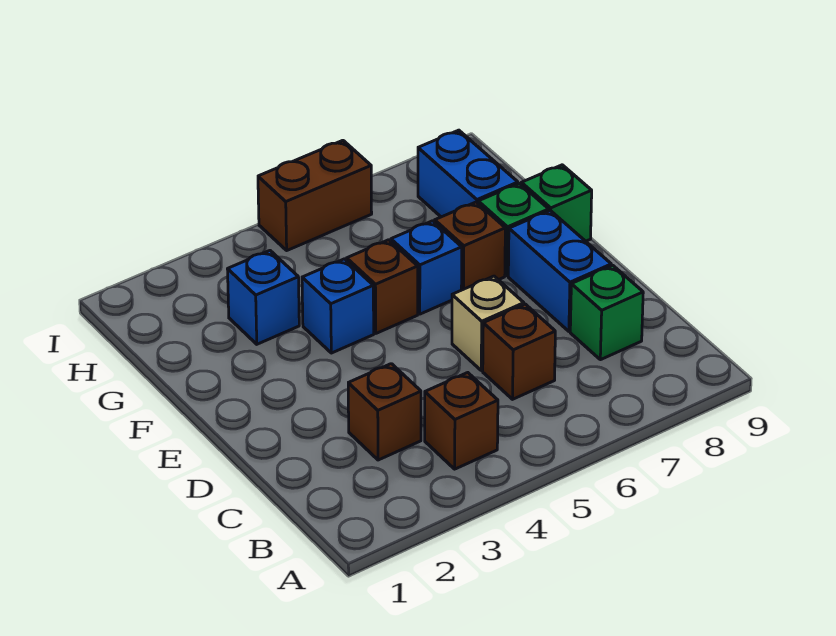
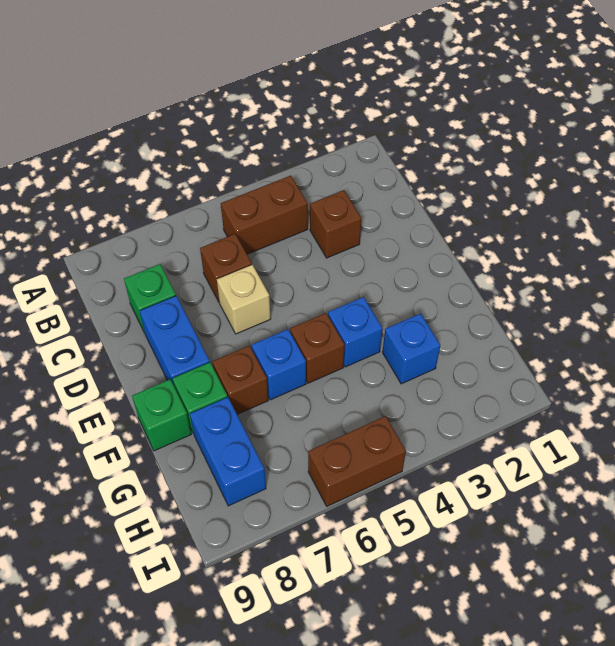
brown 1x1 brick [425,373,498,469] -> brown 1x2 brick [221,176,308,254]

